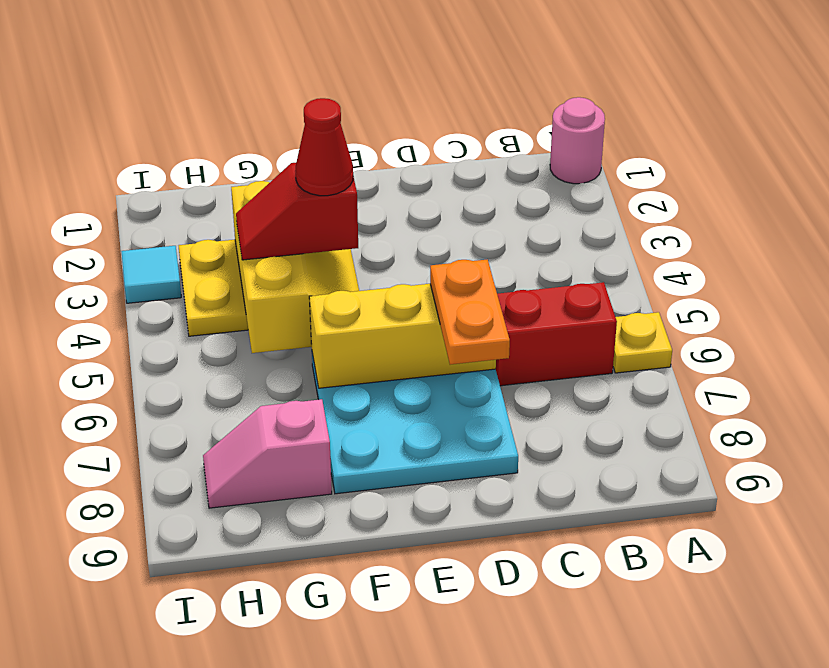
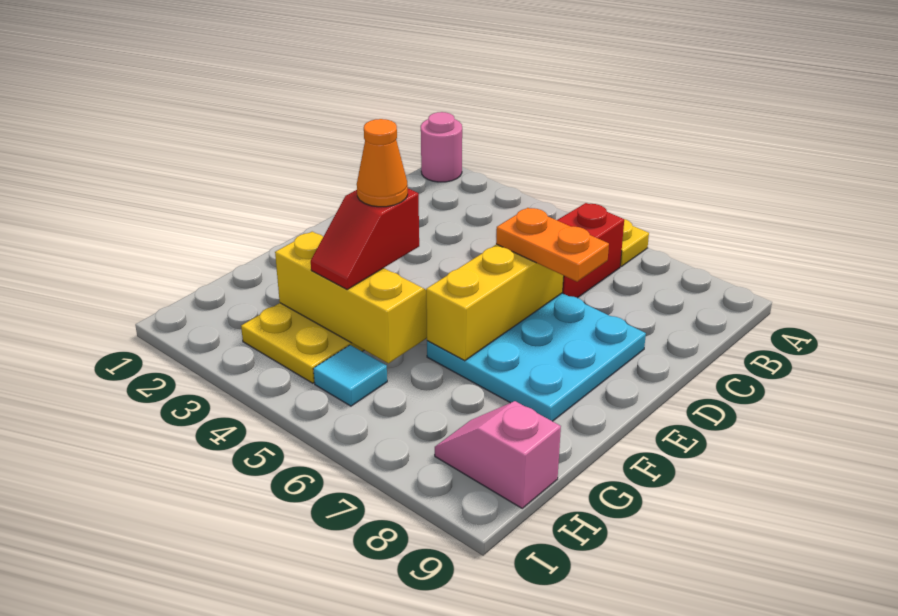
red 1x1 cone [295,98,353,196] -> orange 1x1 cone [357,119,408,207]
pink 1x2 slope [203,399,332,508] -> pink 1x2 slope turned to [435,401,561,508]
cyan 1x1 tile [121,246,181,303] -> cyan 1x1 tile moved to [313,345,387,406]

